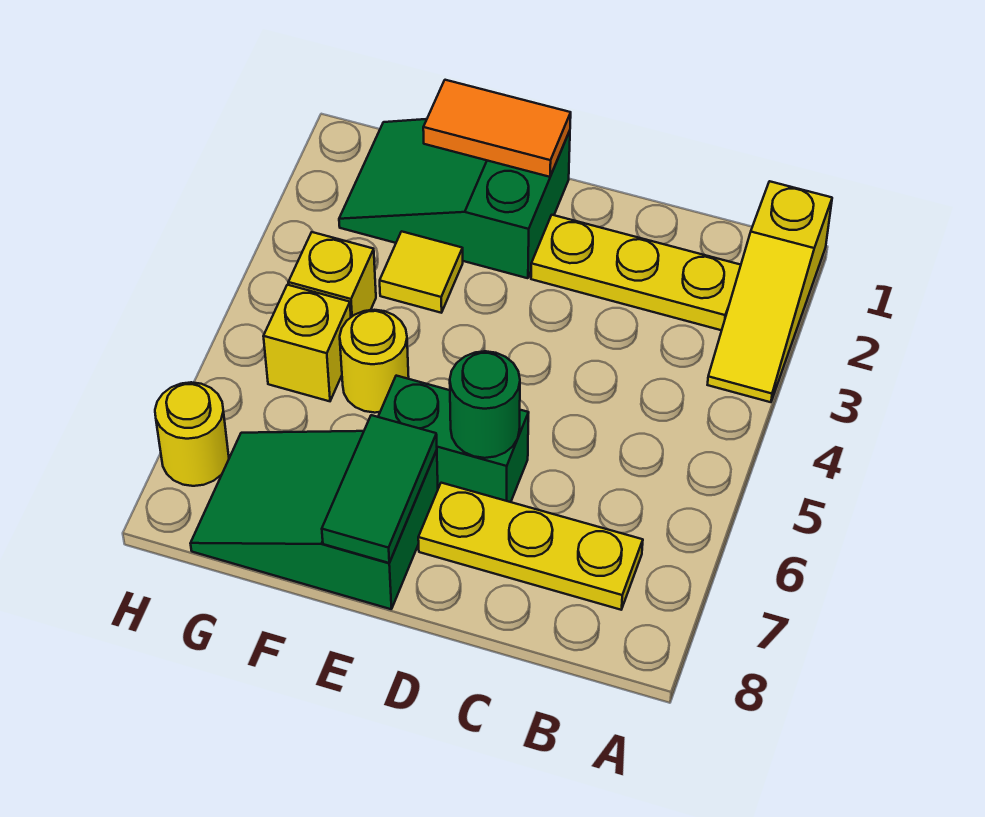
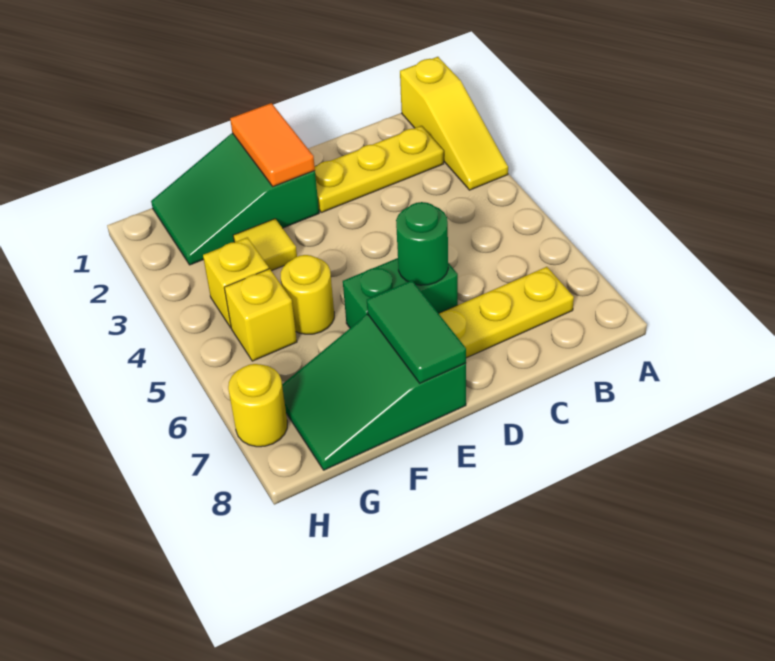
orange 1x2 tile [423,80,571,177] -> orange 1x2 tile turned to [230,103,315,186]

